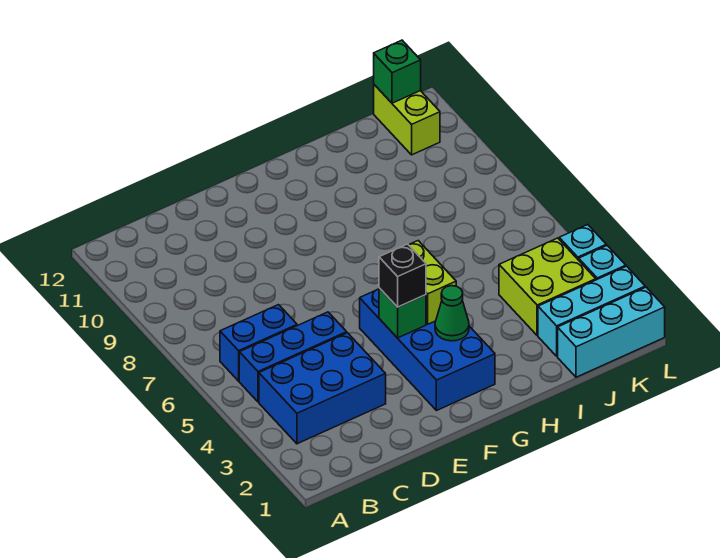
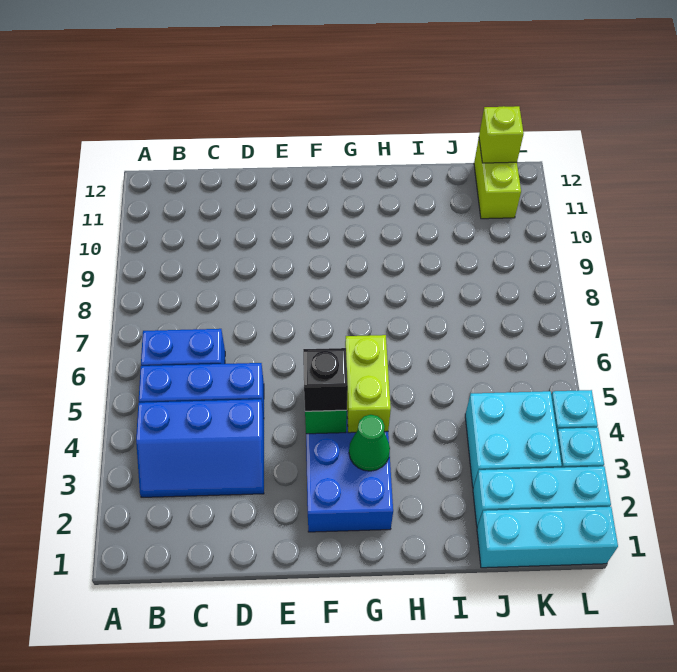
blue 2x3 brick [259,333,386,444] -> blue 2x3 slope [136,399,264,497]
lime 2x2 brick [499,238,596,336] -> cyan 2x2 brick [465,391,562,487]
green 1x1 brick [374,40,421,103] -> lime 1x1 brick [479,106,524,163]

